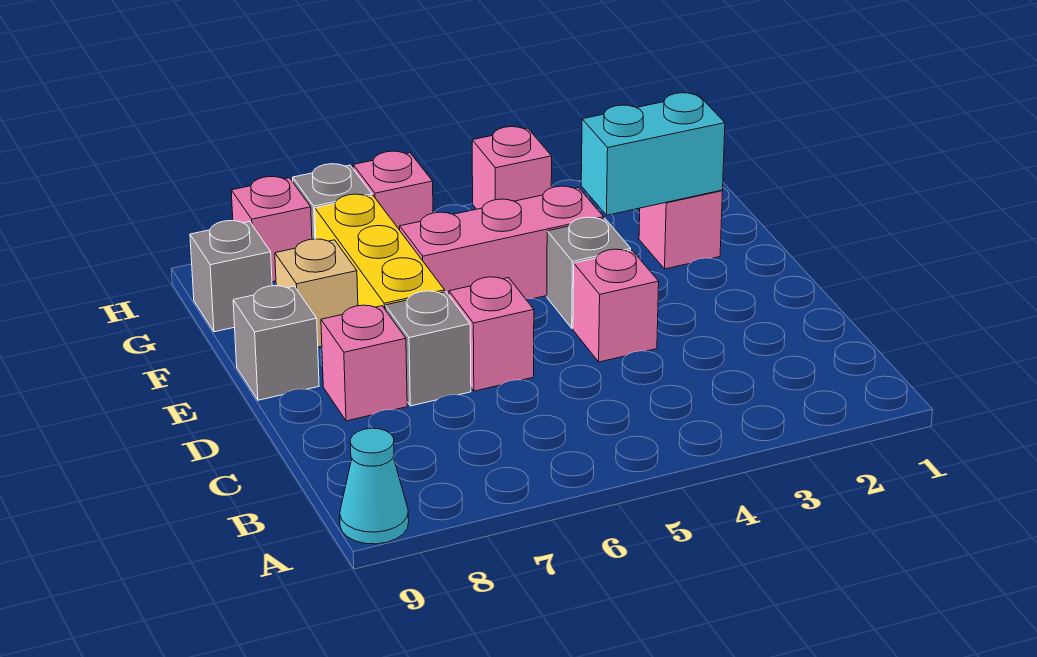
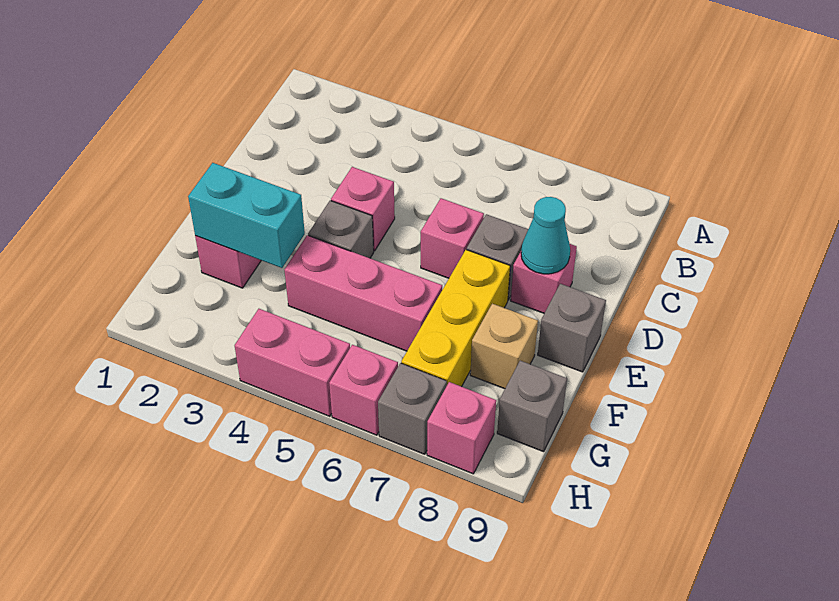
cyan 1x1 cone [340,428,409,544] -> cyan 1x1 cone moved to [521,197,570,274]
pink 1x1 brick [472,127,552,209] -> pink 1x2 brick [235,309,350,416]

